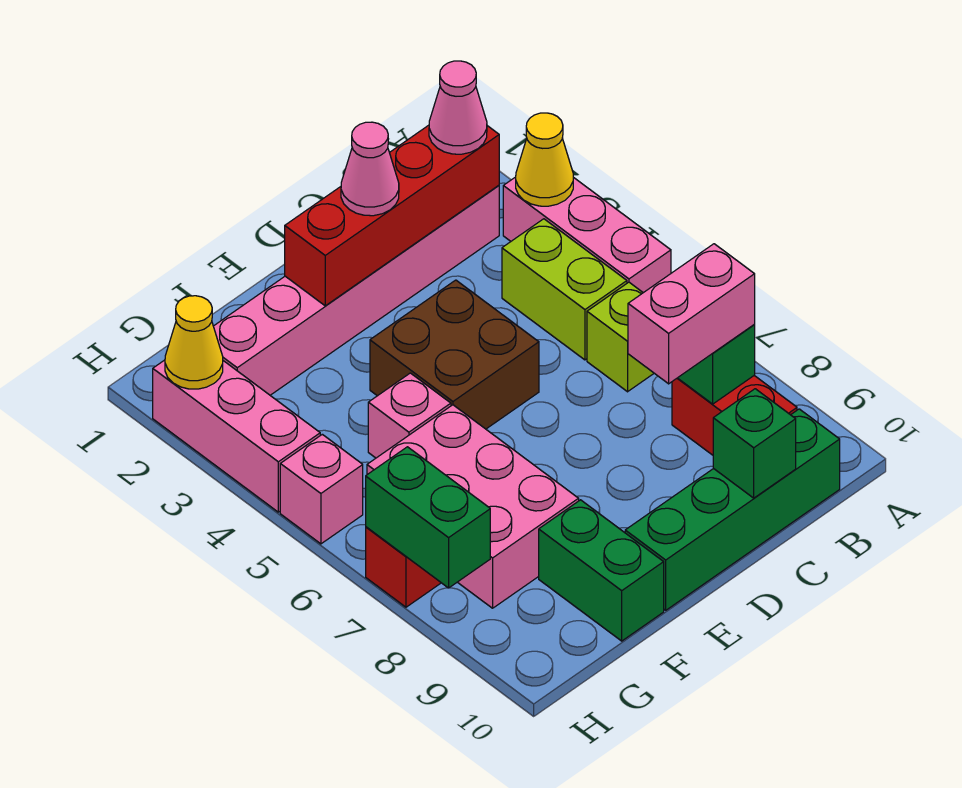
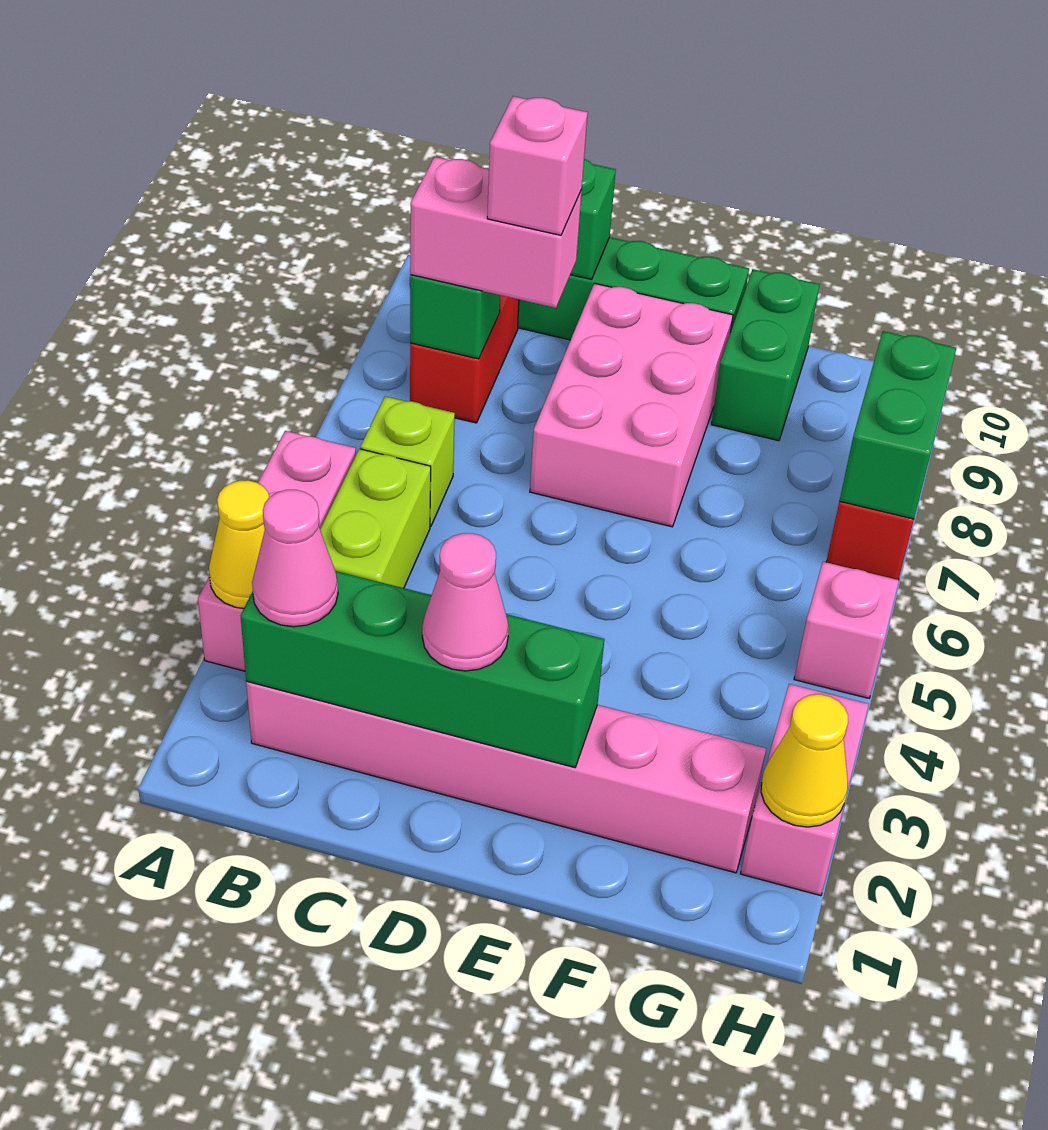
red 1x4 brick [285,125,499,306] -> green 1x4 brick [241,571,604,768]
brown 2x2 brick [370,280,539,429] -> none
pink 1x1 brick [368,373,451,458] -> pink 1x1 brick moved to [487,96,588,235]
pink 2x3 brick [367,405,579,608] -> pink 2x3 brick moved to [530,283,733,527]
pink 1x3 brick [153,360,320,512] -> pink 1x2 brick [741,684,869,896]

